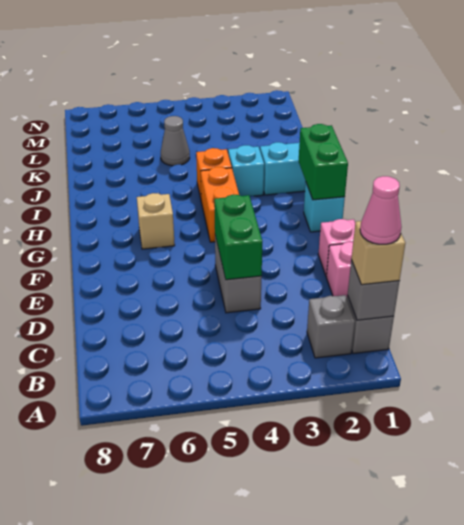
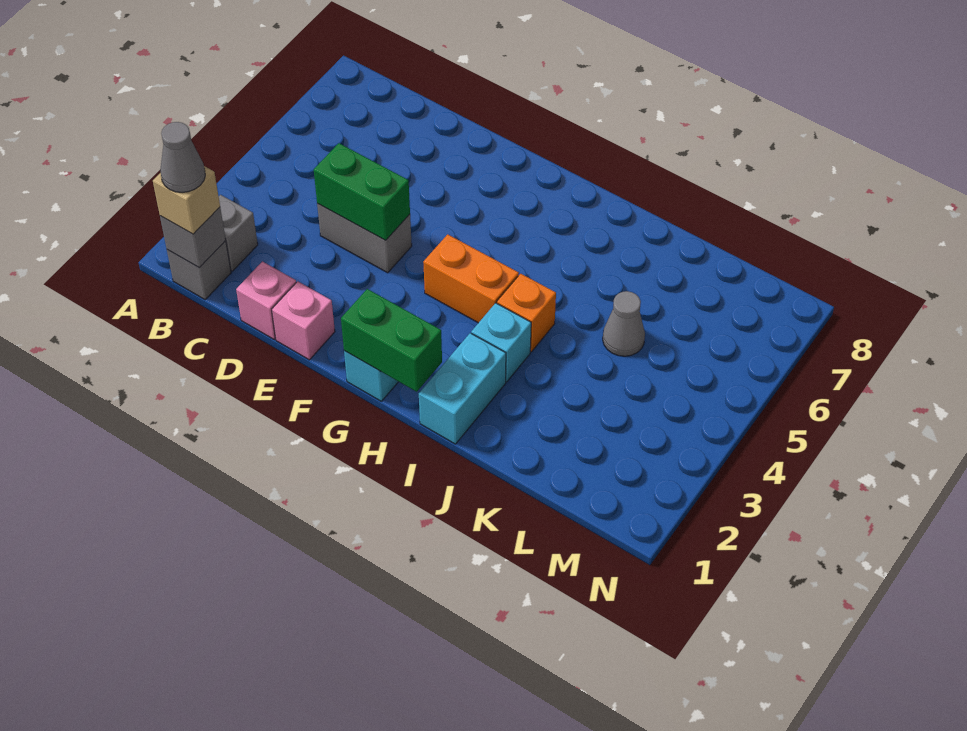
pink 1x1 cone [360,176,401,244] -> grey 1x1 cone [160,122,205,192]
tan 1x1 brick [137,193,175,249] -> none

